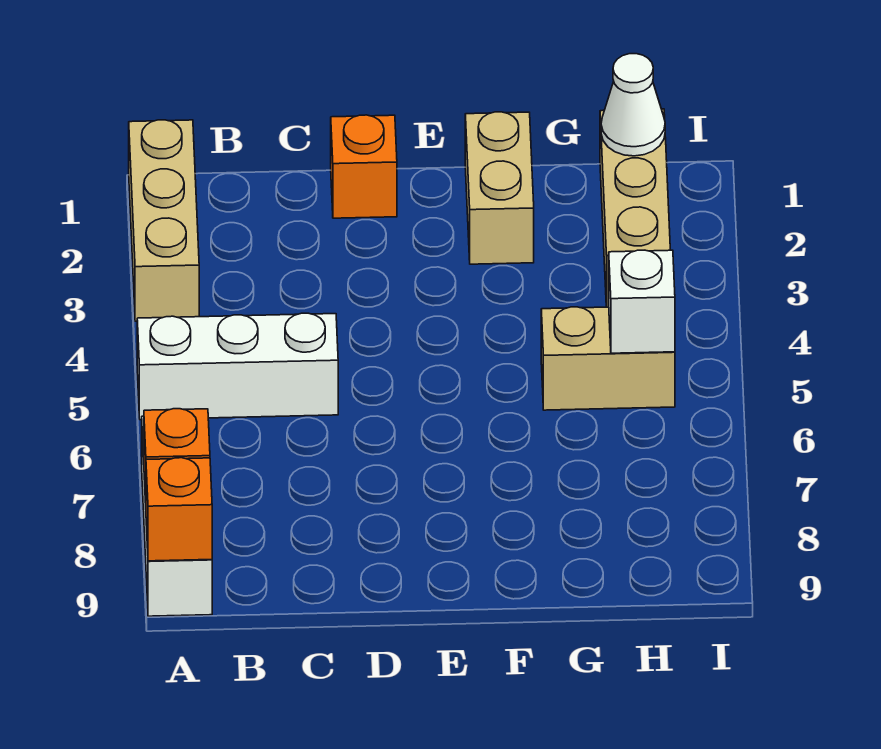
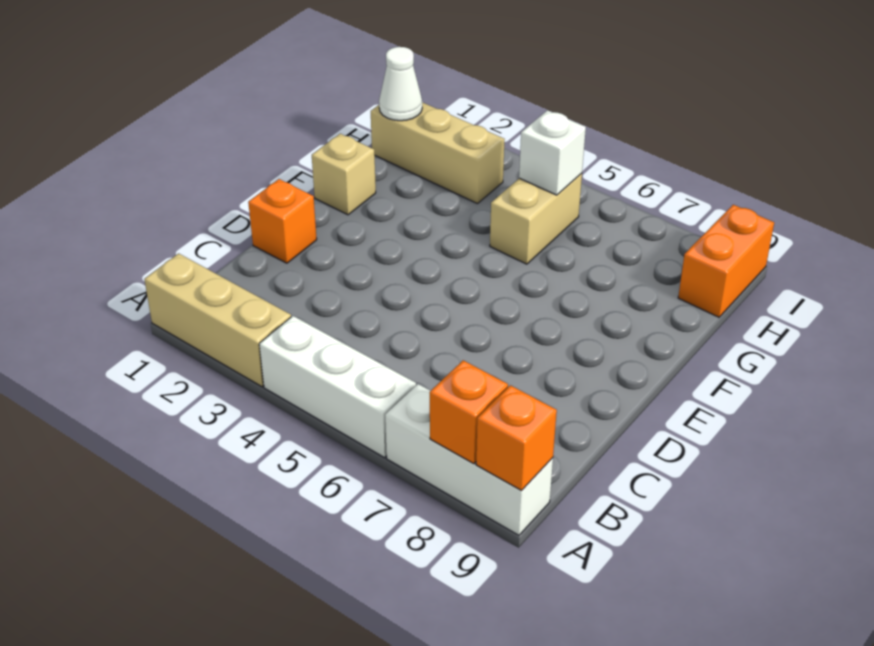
white 1x3 brick [137,313,338,420] -> white 1x3 brick turned to [259,316,416,458]
tan 1x2 brick [465,112,534,264] -> tan 1x1 brick [312,134,376,215]
none -> orange 1x2 brick [678,205,774,317]

